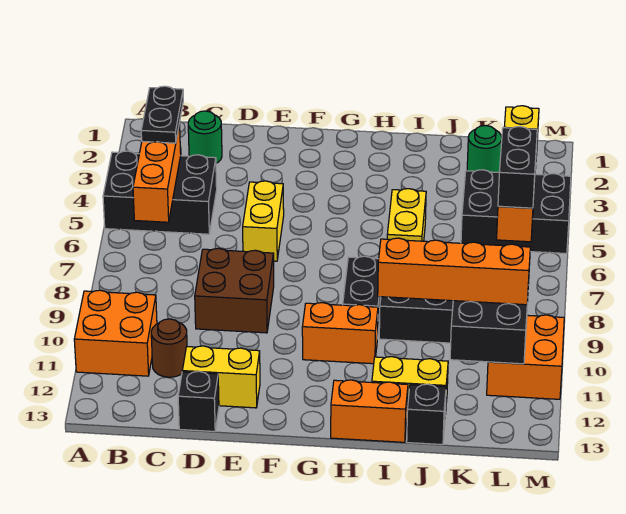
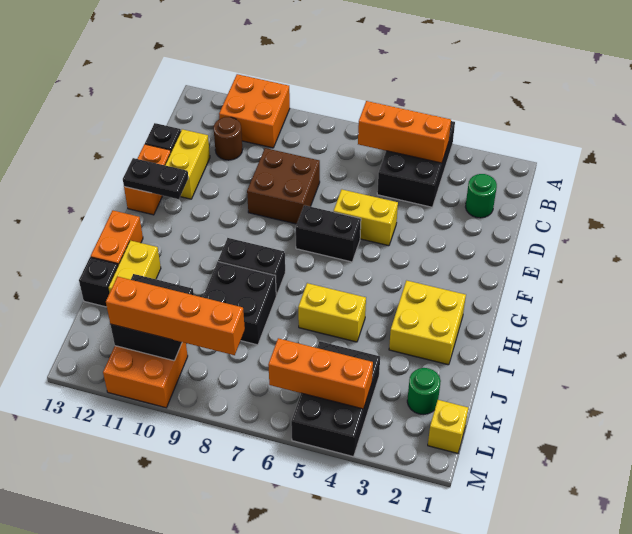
black 1x2 plate [141,86,183,143] -> black 1x2 plate moved to [123,158,188,199]
orange 1x2 brick [302,303,378,364] -> orange 1x2 brick moved to [124,144,171,215]
none -> yellow 2x2 brick [389,280,466,365]
orange 1x4 brick [378,238,530,305] -> orange 1x4 brick turned to [106,276,245,355]
black 1x2 brick [498,127,537,208] -> black 1x2 brick moved to [296,205,361,262]

